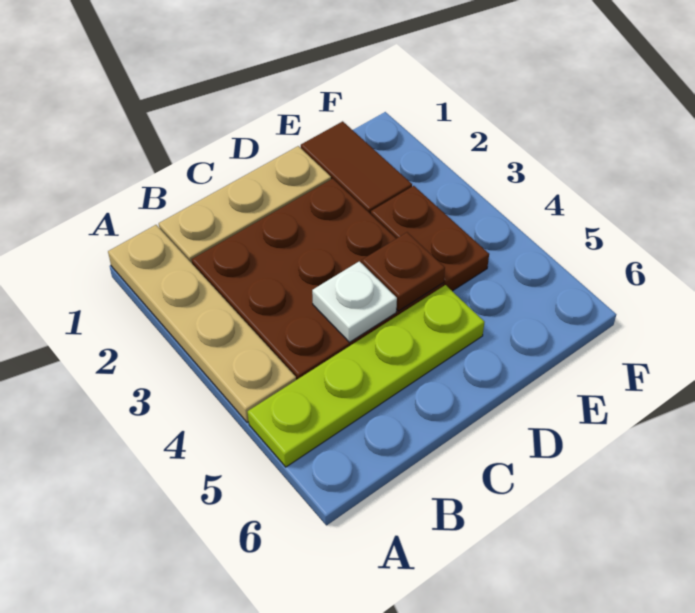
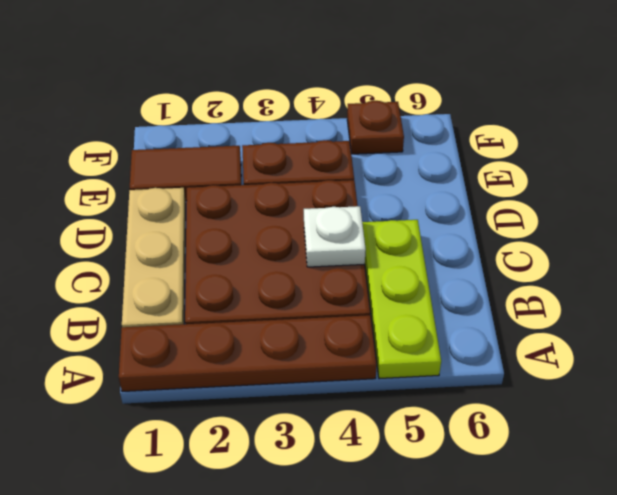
tan 1x4 plate [108,225,296,423] -> brown 1x4 plate [119,315,377,392]
lime 1x4 plate [248,285,484,467] -> lime 1x3 plate [362,220,441,379]
brown 1x1 plate [362,232,445,311] -> brown 1x1 plate moved to [347,101,404,154]

